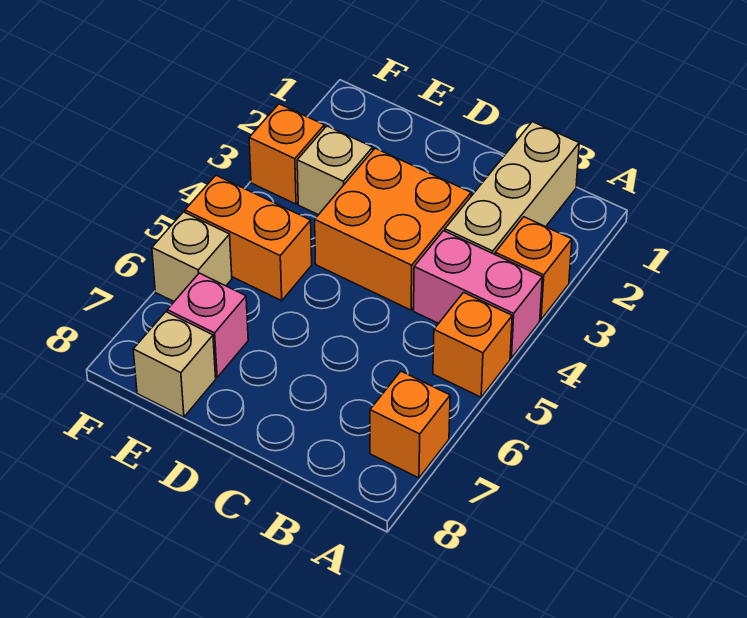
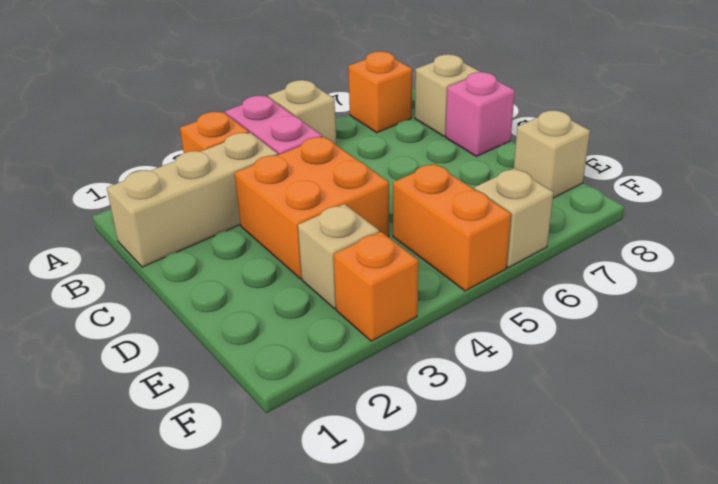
orange 1x1 brick [433,293,512,397] -> tan 1x1 brick [268,80,336,144]
none -> tan 1x1 brick [415,54,480,136]
pink 1x1 brick [167,273,248,377] -> pink 1x1 brick moved to [446,72,515,156]

